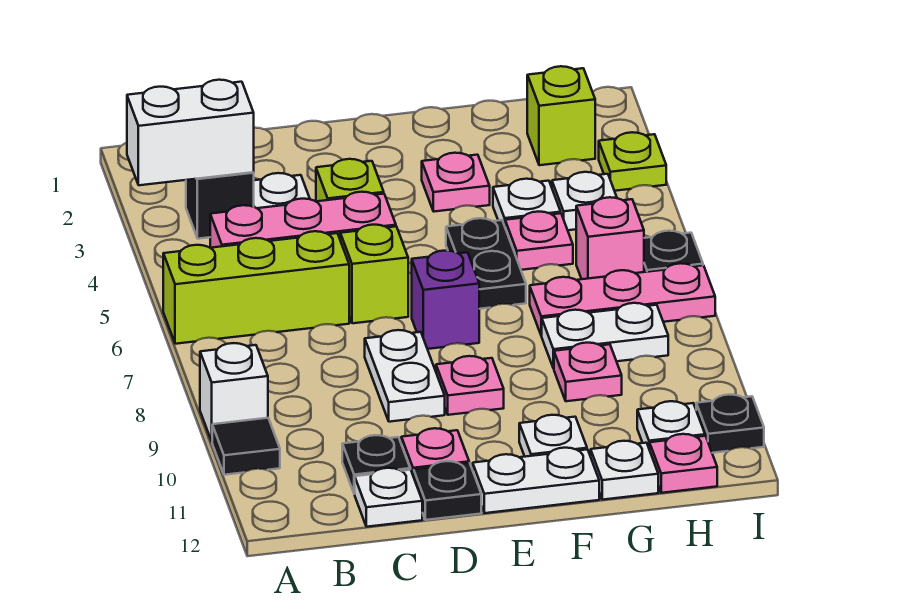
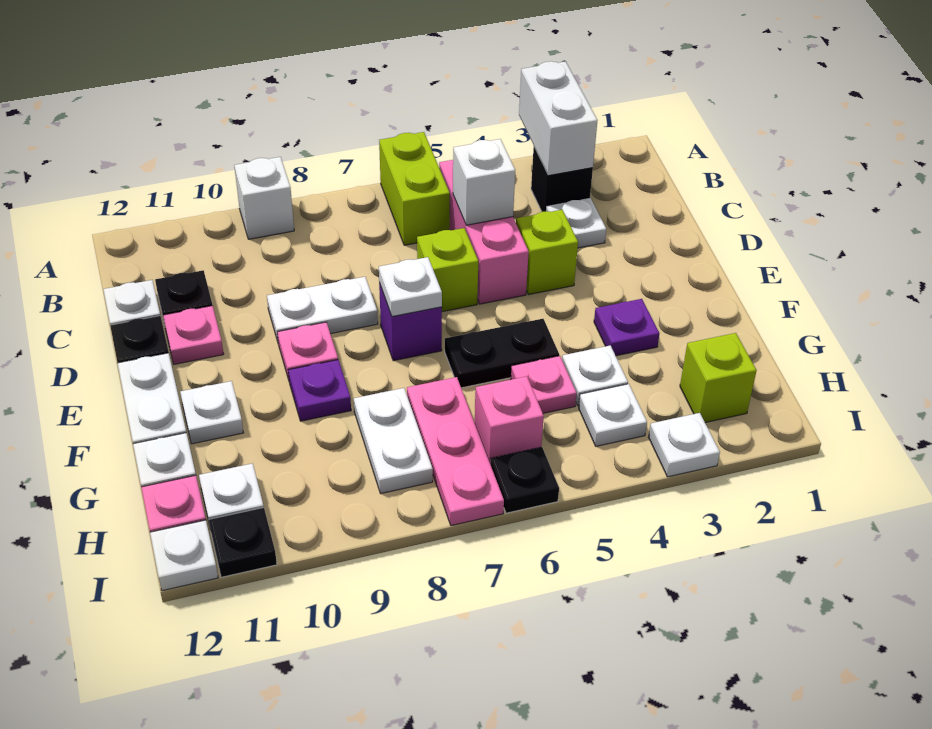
lime 1x3 brick [163,231,349,344] -> lime 1x2 brick [379,132,450,245]
black 1x1 tile [212,418,280,475] -> none
none -> white 1x1 brick [453,139,515,225]
none -> white 1x1 plate [379,257,442,316]
pink 1x1 plate [422,153,490,212] -> purple 1x1 plate [594,299,659,356]
none -> purple 1x1 plate [288,360,351,421]
pink 1x1 plate [554,343,622,401] -> none
lime 1x1 plate [599,132,666,191] -> white 1x1 plate [649,413,720,477]
none -> white 1x1 plate [150,520,218,591]

